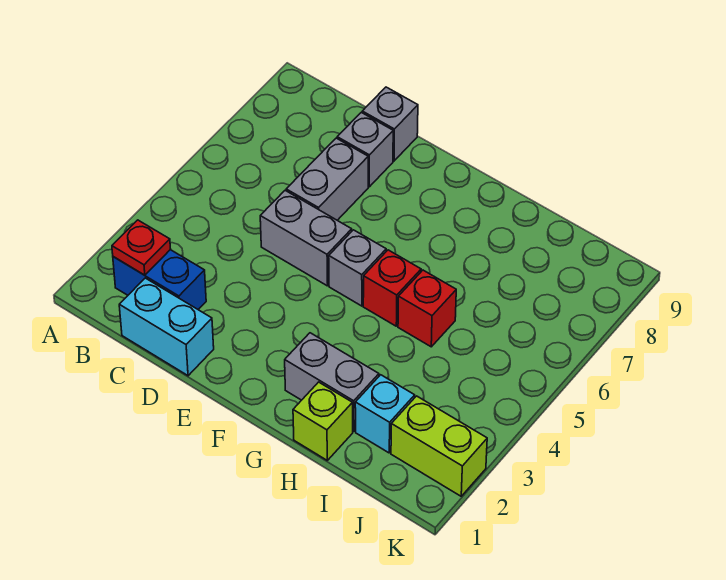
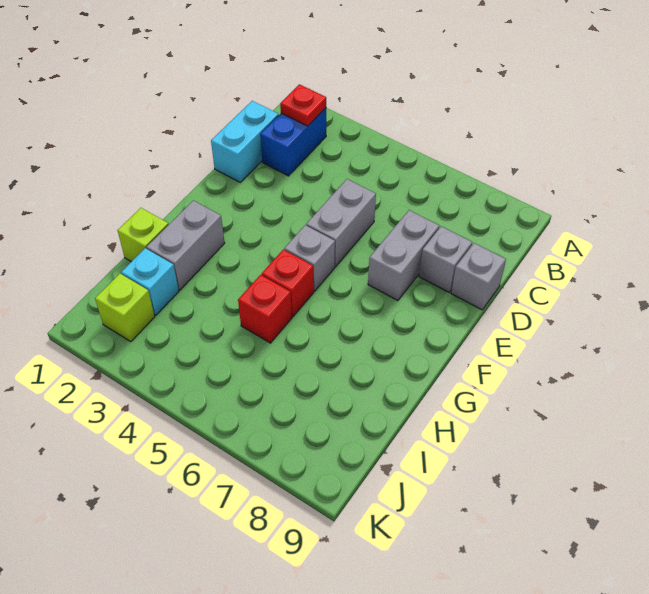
grey 1x2 brick [286,138,368,220] -> grey 1x2 brick turned to [368,210,439,301]
lime 1x2 brick [391,396,487,496] -> lime 1x1 brick [95,274,155,342]

